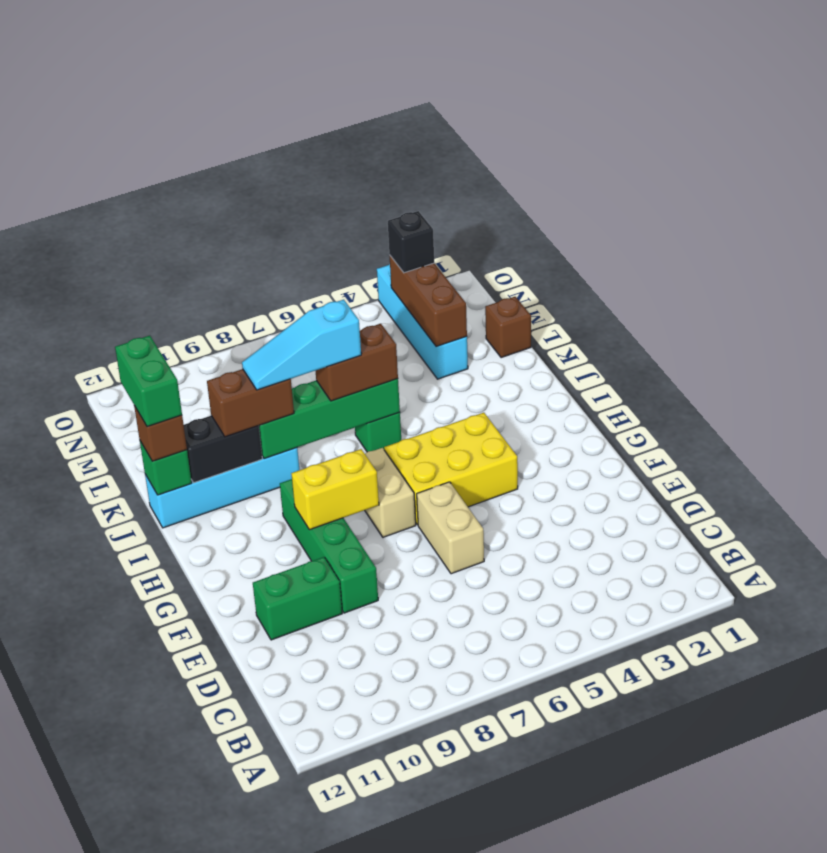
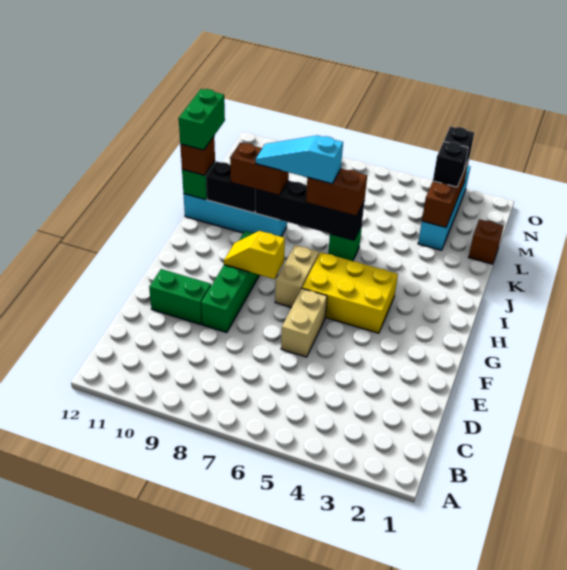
yellow 1x2 brick [291,449,379,530] -> yellow 1x2 slope [224,231,285,279]
green 1x4 brick [259,379,400,459] -> black 1x4 brick [255,180,364,240]
none -> black 1x1 brick [433,141,468,187]

